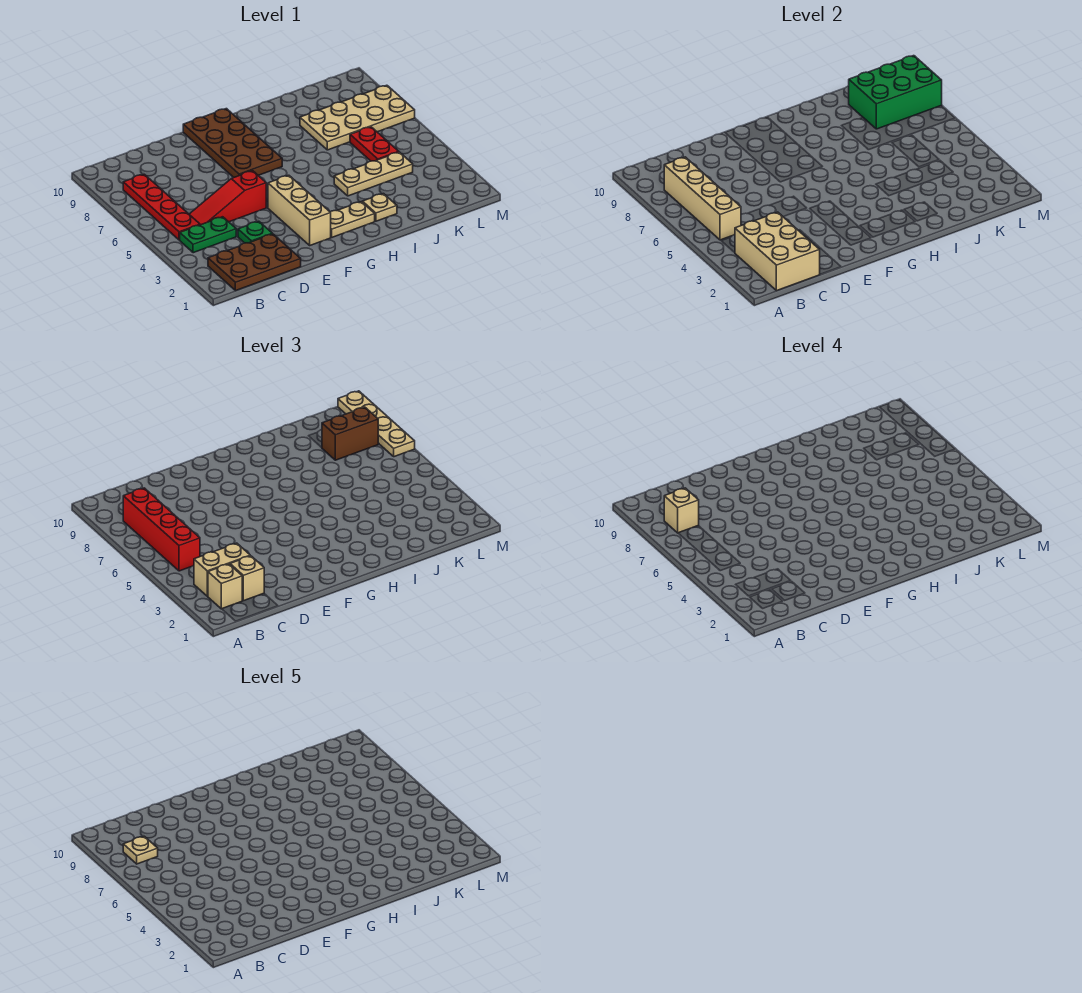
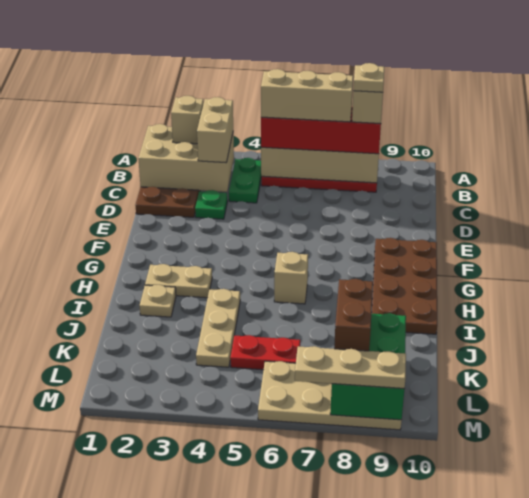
tan 1x1 brick [230,556,264,601] -> tan 1x1 brick moved to [274,252,308,304]
red 1x3 slope [189,171,266,225] -> none
tan 1x3 brick [268,175,331,245] -> tan 1x3 brick moved to [261,69,353,122]
brown 2x4 plate [183,109,282,178] -> brown 2x4 plate turned to [372,238,437,334]
tan 1x2 plate [330,202,375,237] -> tan 1x2 plate turned to [145,264,212,298]
tan 2x4 plate [300,85,415,150] -> tan 2x4 plate turned to [258,361,402,430]
tan 1x4 plate [338,391,415,457] -> tan 1x3 plate [295,346,406,389]

